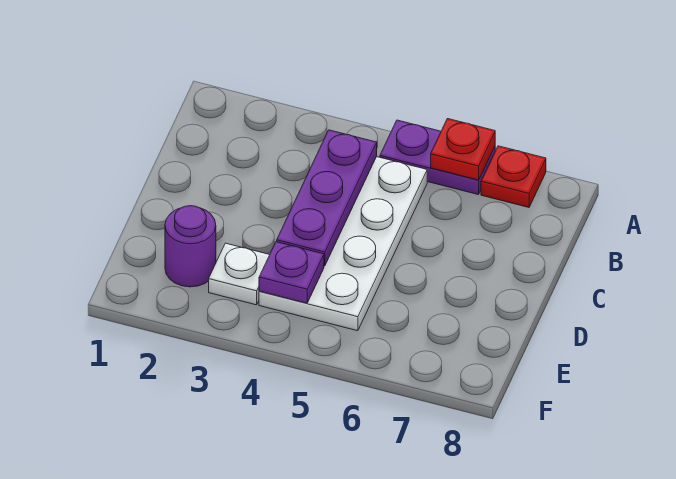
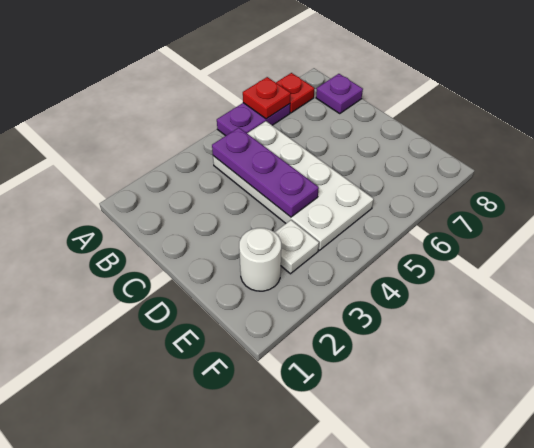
purple 1x1 round brick [165,206,216,287] -> white 1x1 round brick [239,228,281,291]
purple 1x1 plate [259,242,324,303] -> purple 1x1 plate moved to [316,74,363,114]

